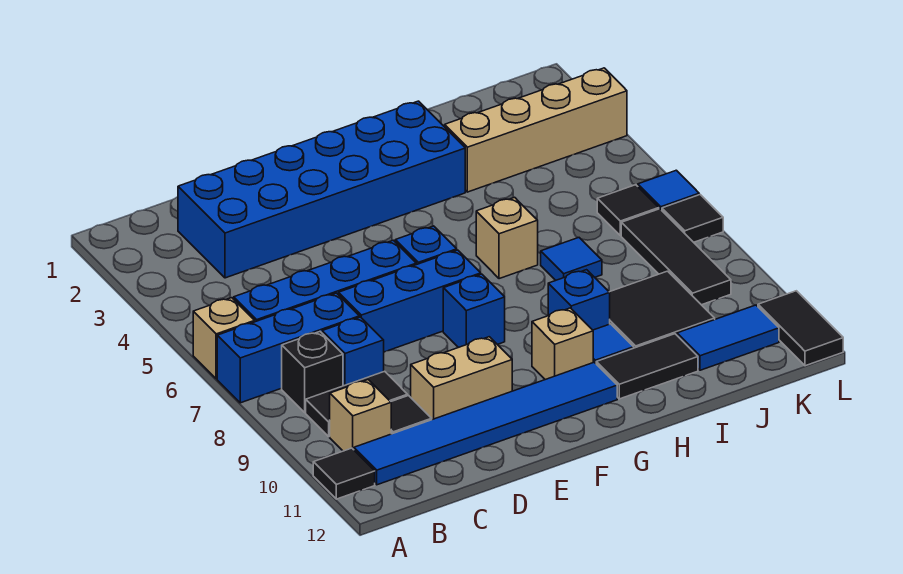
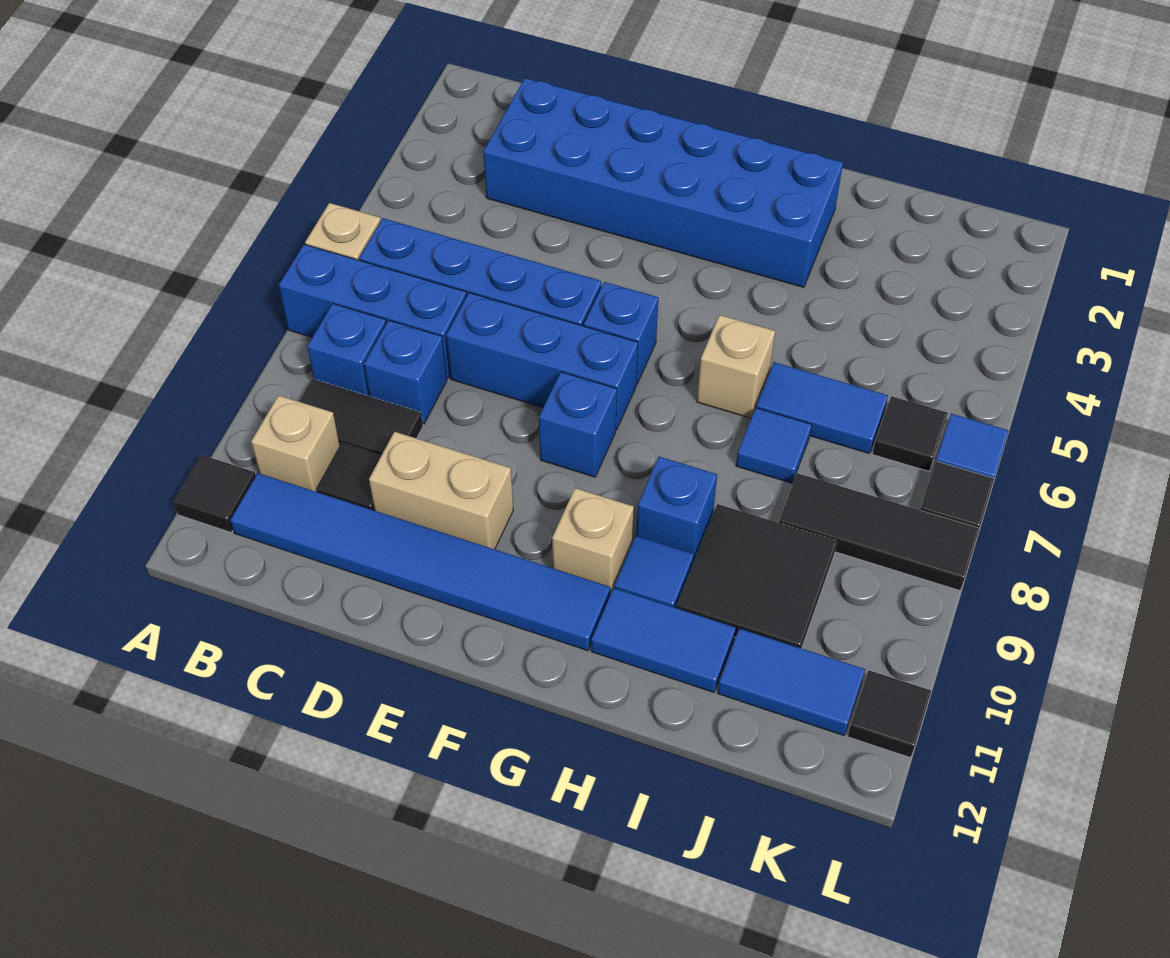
black 1x1 brick [282,332,343,412] -> blue 1x1 brick [307,304,386,396]
black 1x2 tile [596,334,698,399] -> blue 1x2 tile [591,588,736,692]
tan 1x4 brick [445,68,627,192] -> none
none -> blue 1x2 tile [756,362,888,453]
black 1x3 tile [621,209,731,305] -> black 1x3 tile turned to [779,473,979,590]
black 1x2 tile [758,291,843,366] -> black 1x1 tile [848,671,931,758]

